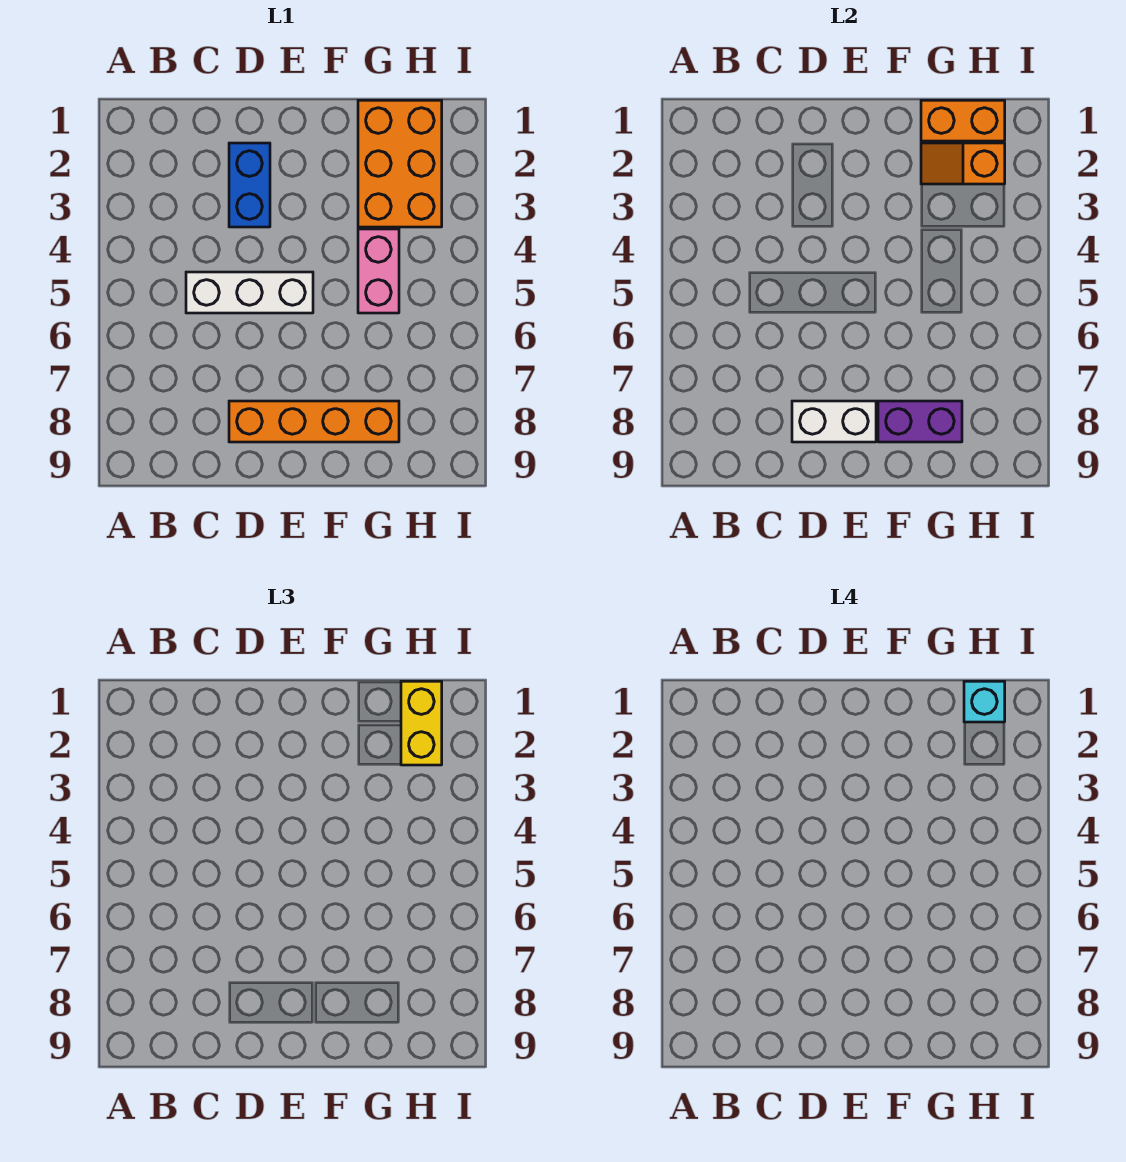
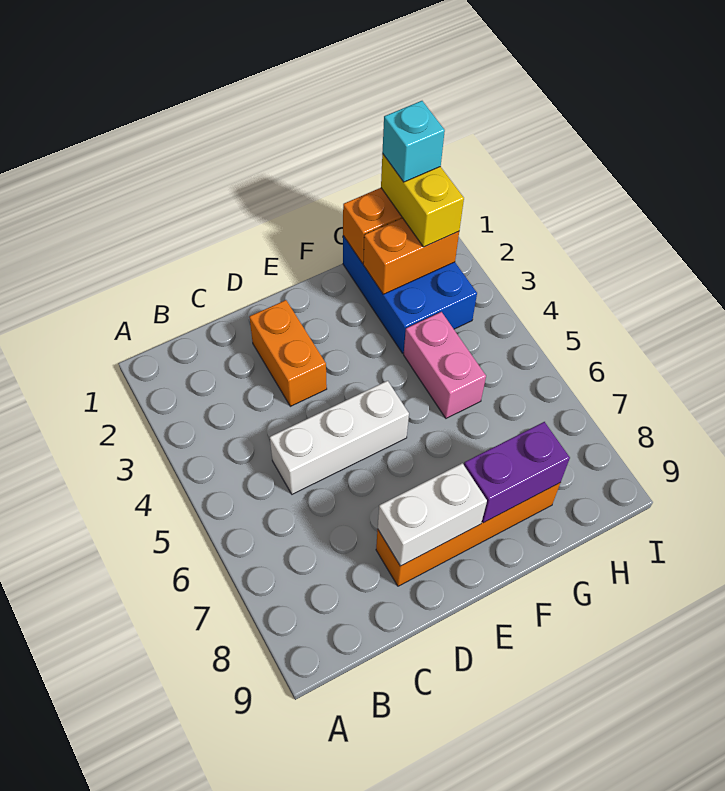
blue 1x2 brick [229,143,270,227] -> orange 1x2 brick [249,300,327,406]
orange 2x3 brick [358,100,442,227] -> blue 2x3 brick [343,236,477,353]
orange 1x2 slope [921,143,1005,184] -> orange 1x2 brick [363,218,459,294]

